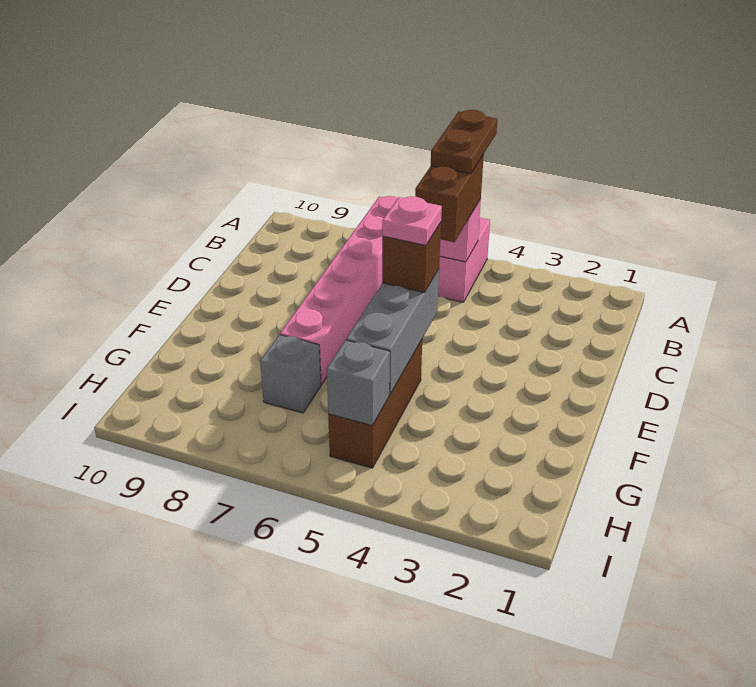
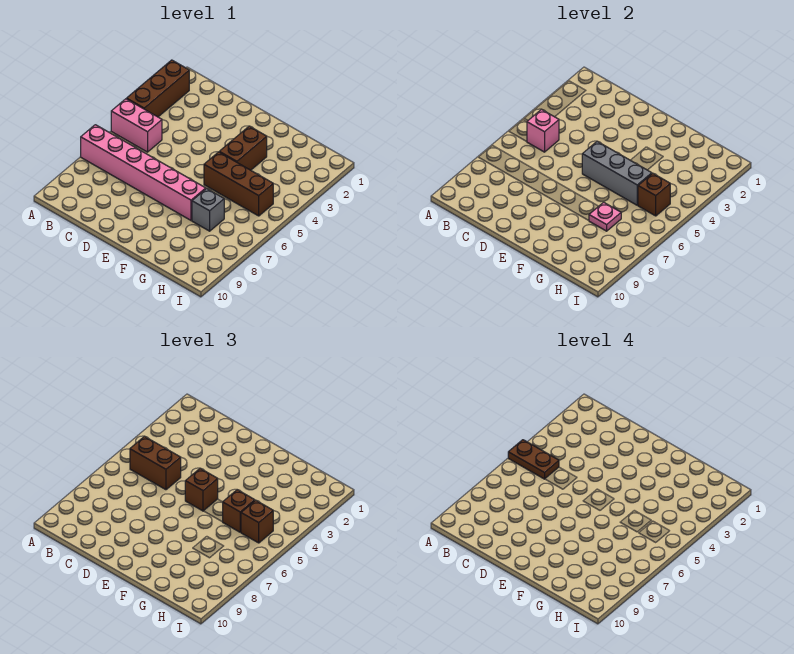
none -> brown 1x3 brick [127,60,189,117]
pink 1x1 plate [382,196,442,245] -> pink 1x1 plate moved to [589,202,621,231]
none -> brown 1x2 brick [220,126,267,170]
none -> brown 1x1 brick [223,490,255,532]
grey 1x1 brick [327,340,390,425] -> brown 1x1 brick [638,173,670,216]
none -> brown 1x1 brick [241,500,273,543]

